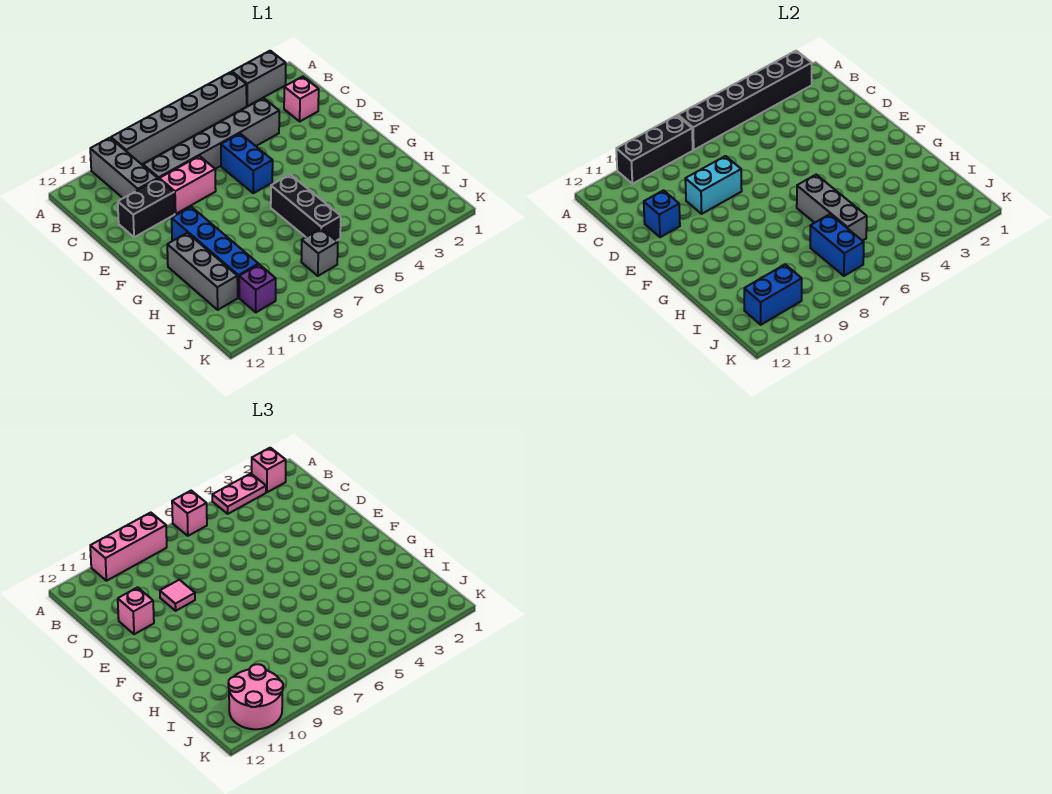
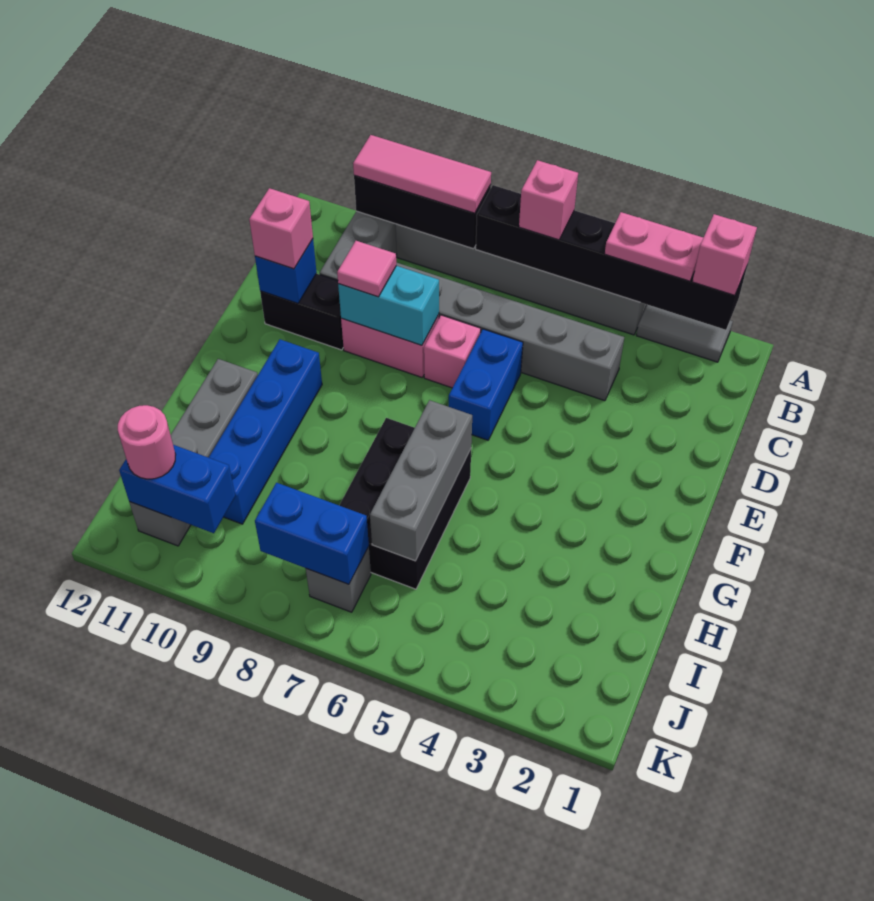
grey 1x2 brick [232,51,286,106] -> grey 1x2 tile [636,305,733,362]
pink 1x3 brick [90,513,167,581] -> pink 1x3 tile [353,135,491,213]
pink 1x1 brick [284,76,319,121] -> pink 1x1 brick moved to [424,315,481,388]
black 1x3 brick [271,175,341,241] -> black 2x3 brick [339,418,471,589]
grey 1x3 brick [167,233,238,310] -> grey 1x4 brick [129,359,258,546]
blue 1x2 brick [810,214,864,276] -> blue 1x2 brick turned to [255,483,369,584]
purple 1x1 brick [239,264,276,312] -> none
pink 2x2 round brick [228,664,283,729] -> pink 1x1 round brick [118,405,176,479]

